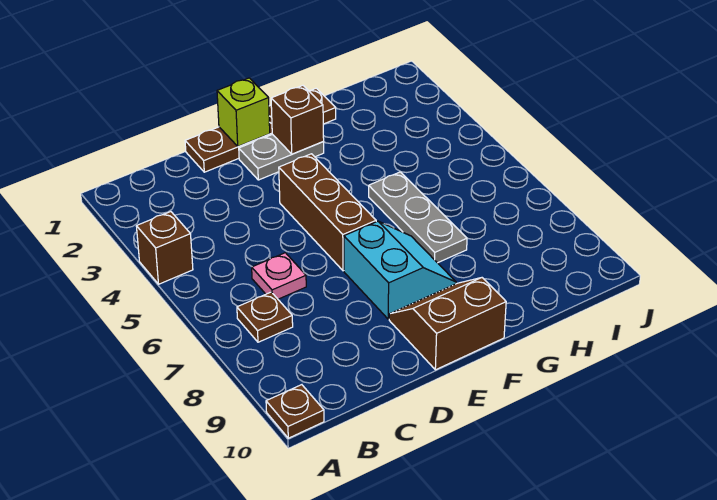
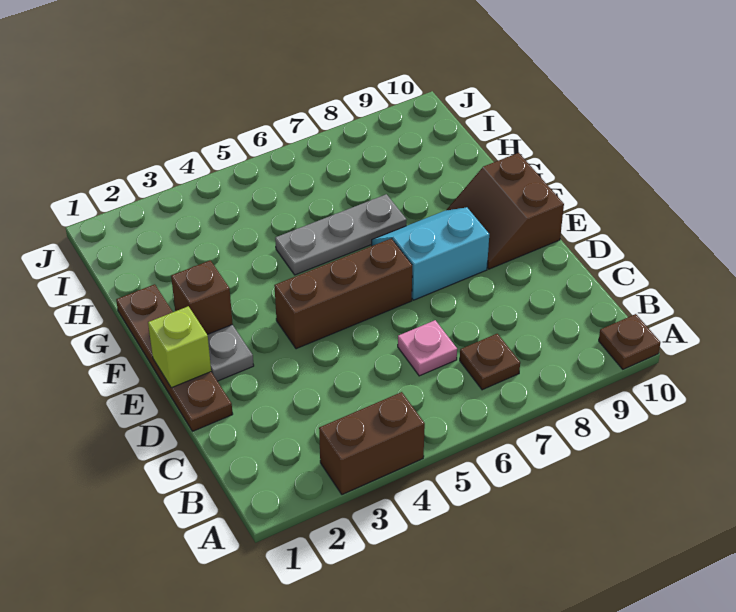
brown 1x1 brick [136,212,193,284] -> brown 1x2 brick [319,392,425,494]

